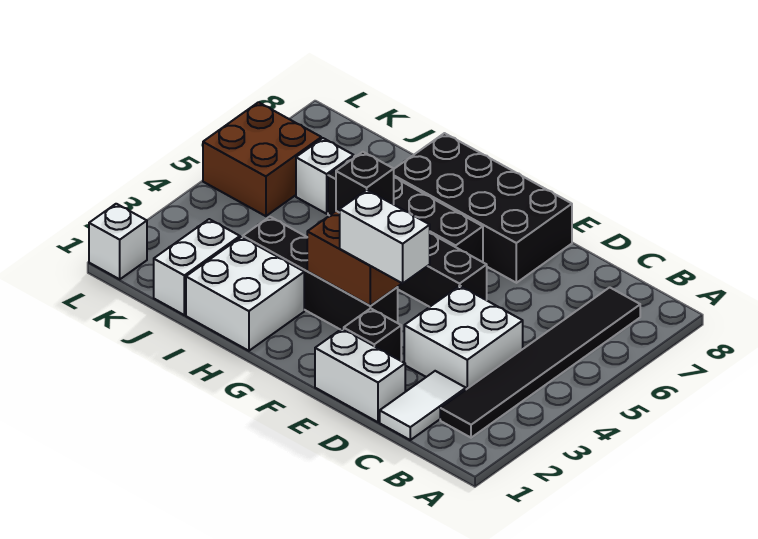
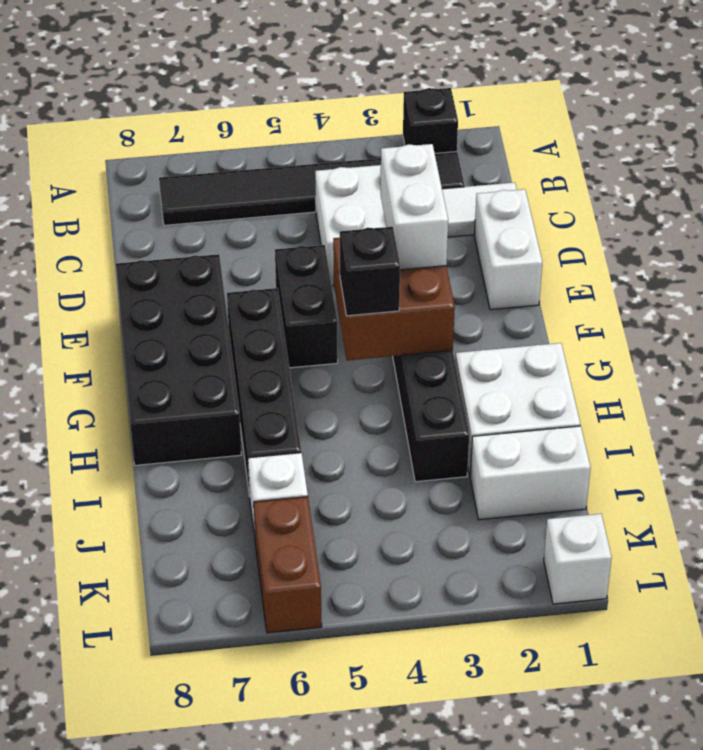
black 1x1 brick [344,308,401,361] -> black 1x1 brick moved to [403,88,458,153]
brown 2x2 brick [203,102,321,216] -> brown 1x2 brick [254,497,322,633]

